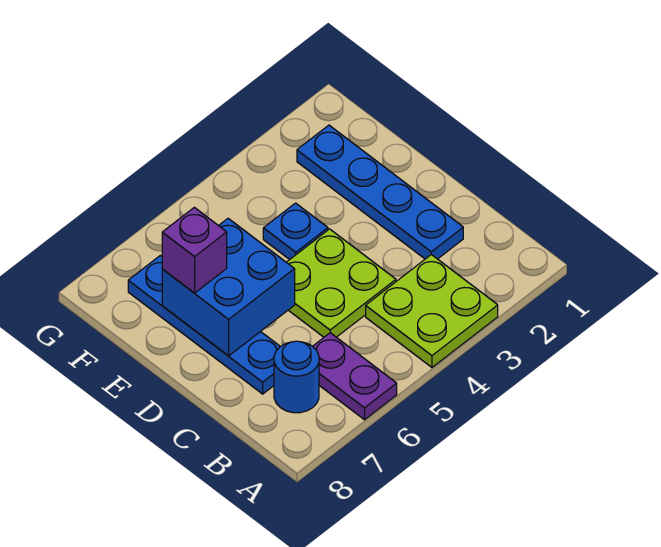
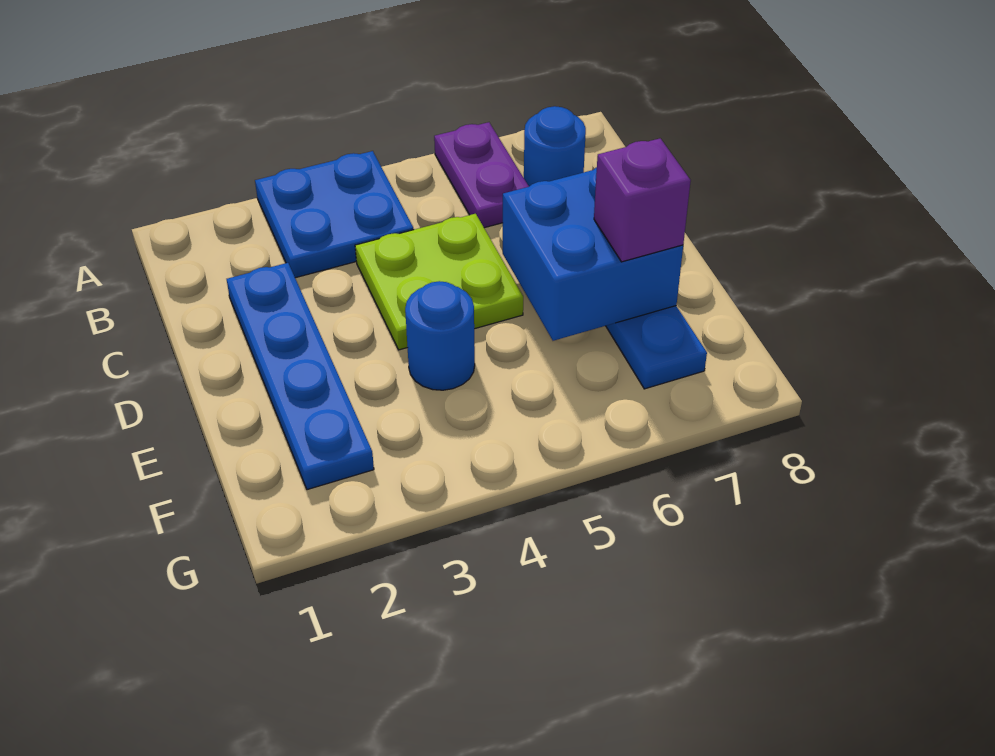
lime 2x2 plate [366,255,498,367] -> blue 2x2 plate [255,151,414,278]
blue 1x1 plate [263,203,328,260] -> blue 1x1 round brick [405,281,475,390]

